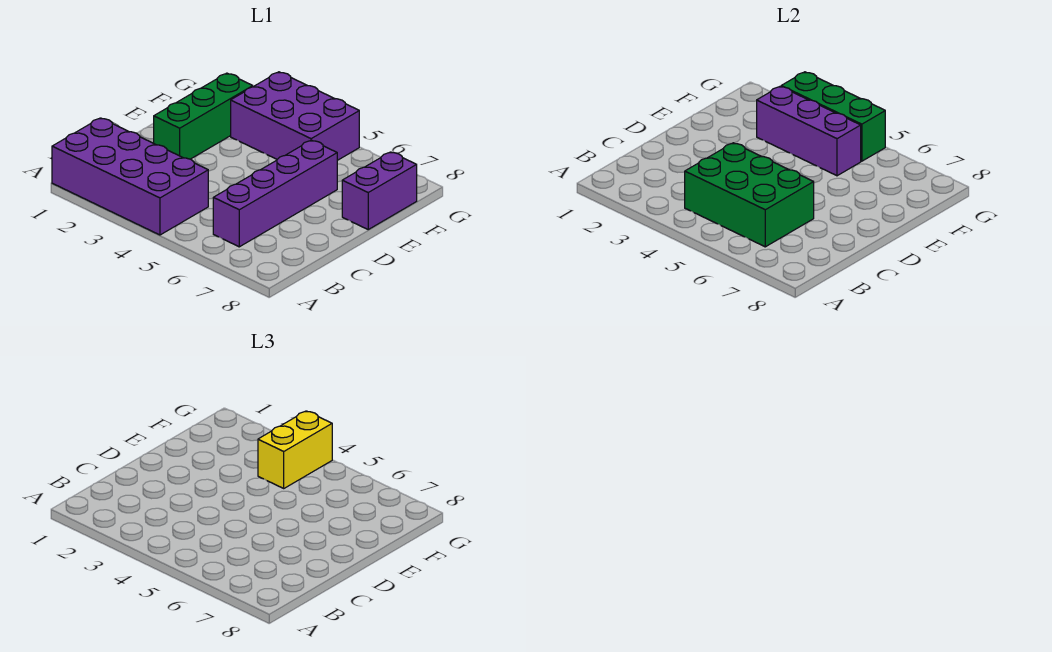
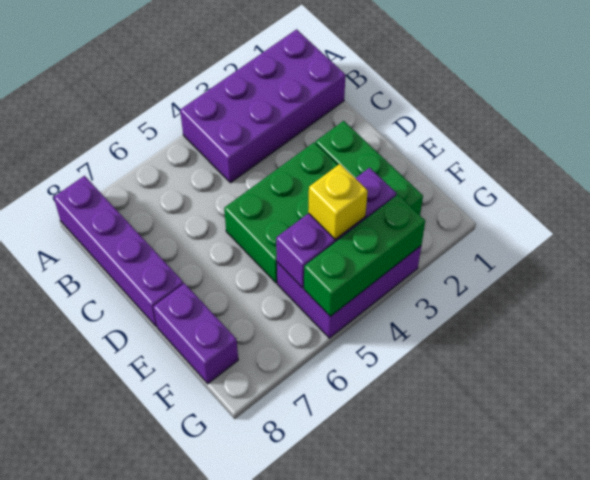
green 2x3 brick [685,143,814,247] -> green 2x3 brick moved to [224,142,338,283]
purple 1x4 brick [213,140,337,247] -> purple 1x4 brick moved to [54,176,184,327]
yellow 1x2 brick [258,411,332,488] -> yellow 1x1 brick [308,164,368,239]

